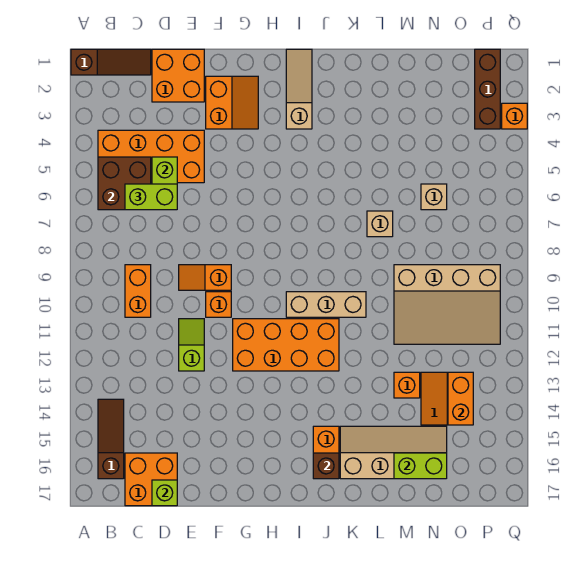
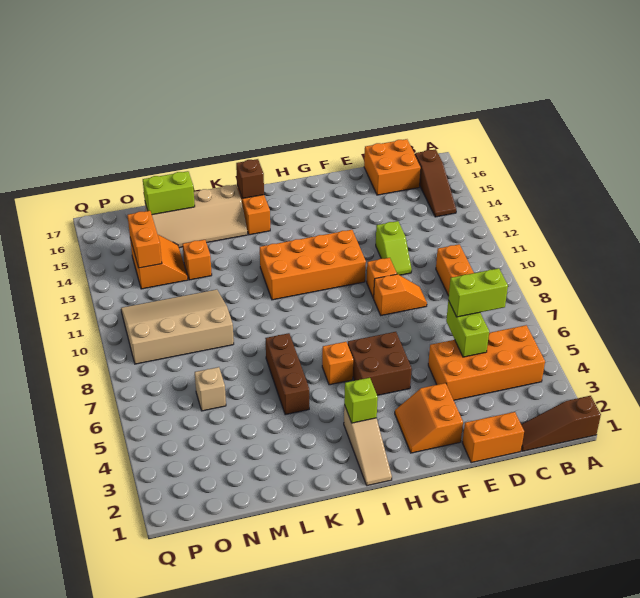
brown 2x2 brick [98,157,151,210] -> brown 2x2 brick moved to [348,332,412,395]
orange 2x2 brick [152,49,204,102] -> orange 1x2 brick [462,412,524,463]
lime 1x1 brick [152,480,177,506] -> lime 1x1 brick moved to [344,378,378,423]
tan 1x3 brick [286,292,366,317] -> none
tan 1x1 brick [367,211,393,237] -> none
brown 1x3 brick [475,49,500,129] -> brown 1x3 brick moved to [265,333,309,415]
orange 1x1 brick [502,103,527,129] -> orange 1x1 brick moved to [322,342,353,385]

